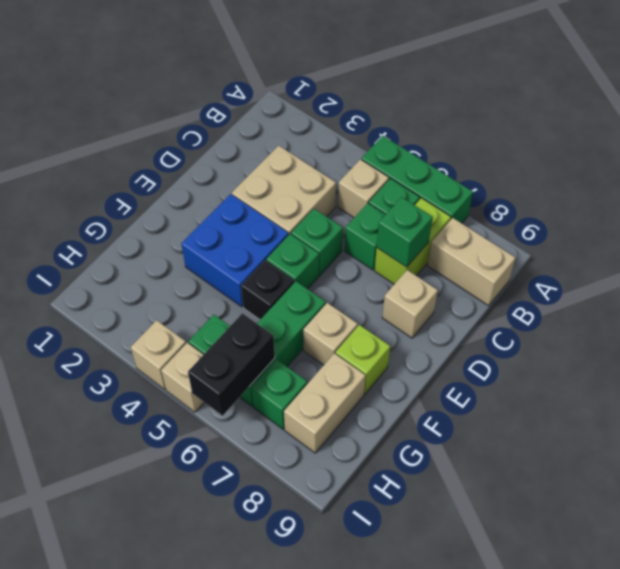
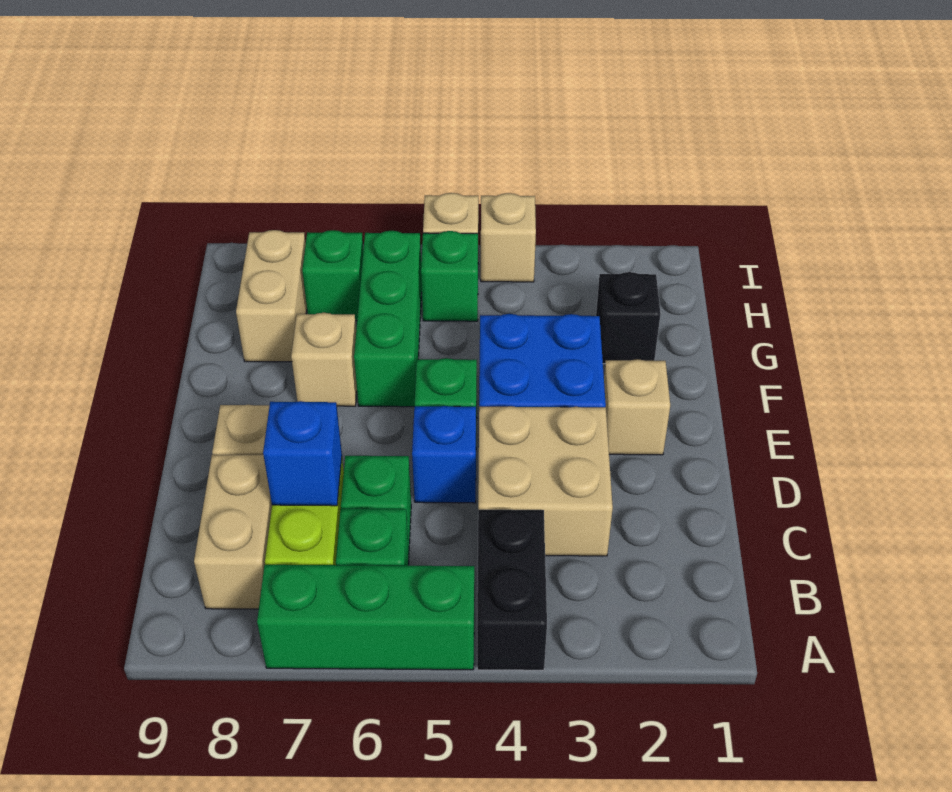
tan 1x1 brick [338,159,389,217] -> tan 1x1 brick moved to [604,359,670,455]
tan 1x2 brick [427,218,515,306] -> tan 1x2 brick turned to [194,455,272,609]
green 1x1 brick [377,197,433,267] -> blue 1x1 brick [263,401,342,506]
green 1x1 brick [291,209,343,275] -> blue 1x1 brick [412,406,476,503]
black 1x1 brick [241,260,294,320] -> black 1x1 brick moved to [596,272,661,364]
lime 1x1 brick [335,325,390,394] -> none
black 1x2 brick [188,313,275,416] -> black 1x2 brick moved to [477,510,547,670]

